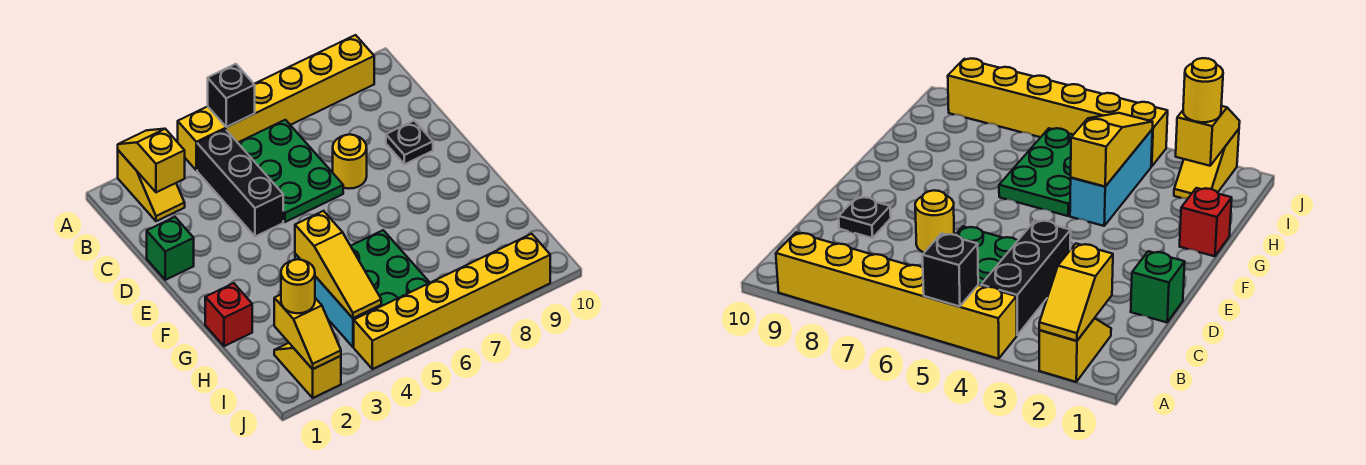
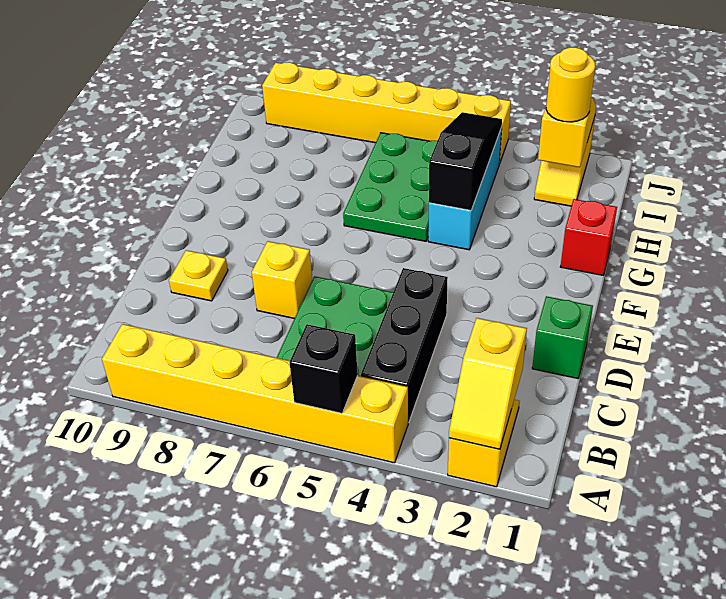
yellow 1x1 round brick [333,134,367,189] -> yellow 1x1 brick [252,241,312,318]
black 1x1 plate [386,121,433,164] -> yellow 1x1 plate [169,250,228,301]
yellow 1x3 slope [295,211,381,318] -> black 1x3 slope [429,112,502,210]

